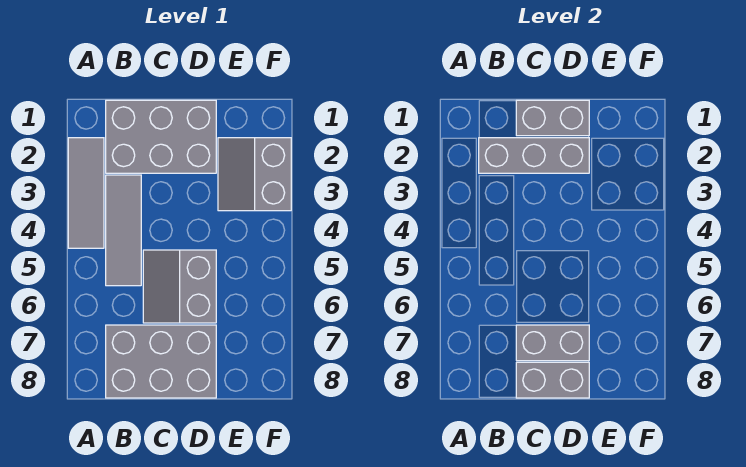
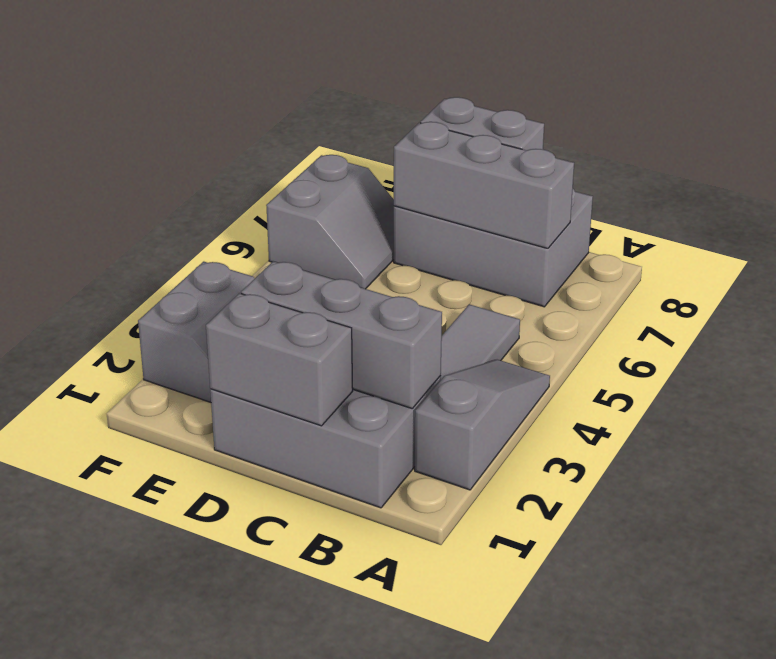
grey 1x3 tile [68,138,104,248] -> grey 1x3 slope [415,360,550,490]
grey 2x2 slope [143,250,216,323] -> grey 2x2 slope moved to [266,155,394,289]
grey 1x2 brick [516,325,589,361] -> grey 1x3 brick [394,122,574,249]

